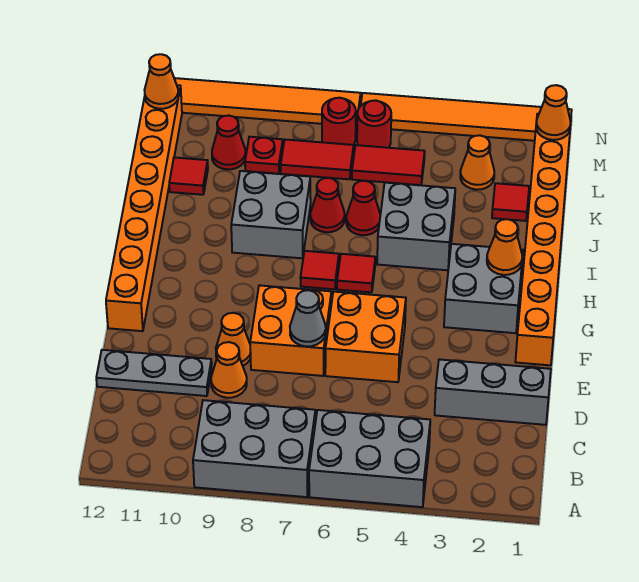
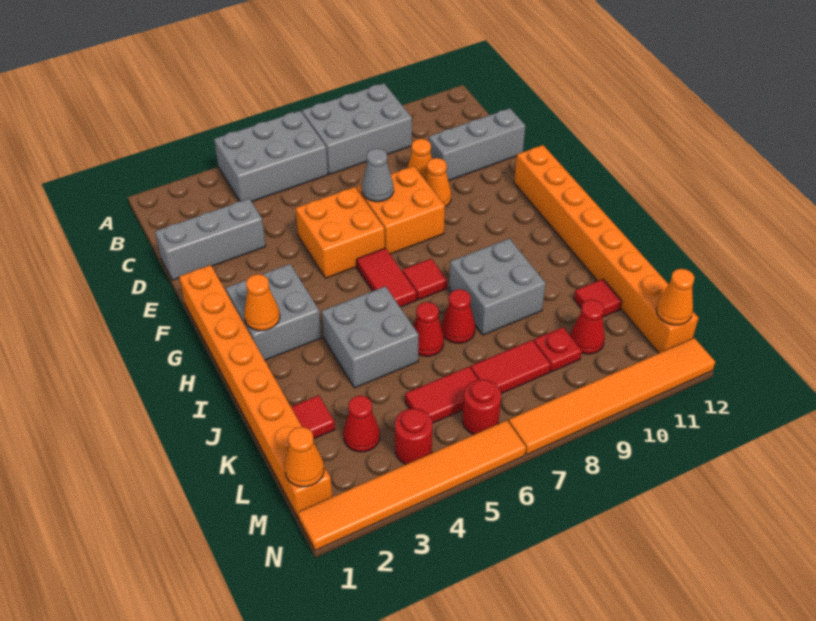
grey 1x3 plate [96,350,212,396] -> grey 1x3 brick [429,108,525,181]
red 1x1 tile [337,254,375,292] -> red 1x2 tile [357,248,416,307]
orange 1x1 cone [460,135,494,190] -> red 1x1 cone [343,396,380,452]
red 1x1 round brick [322,98,356,145] -> red 1x1 round brick moved to [395,409,432,464]

